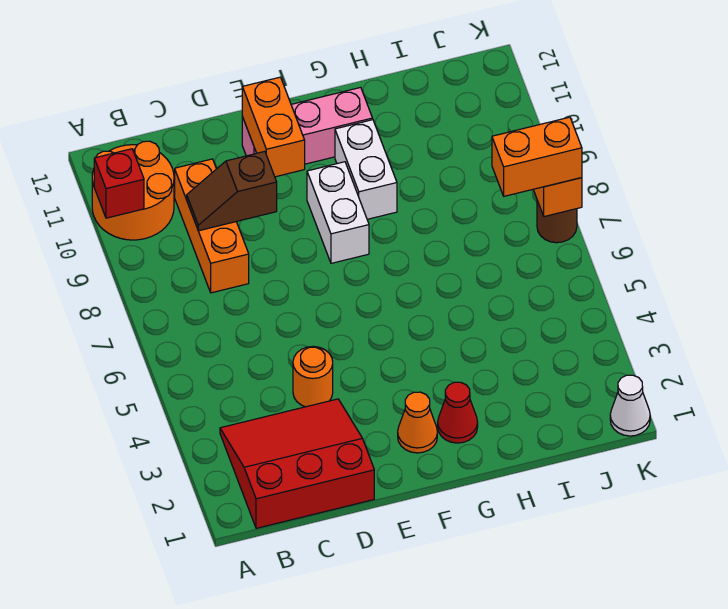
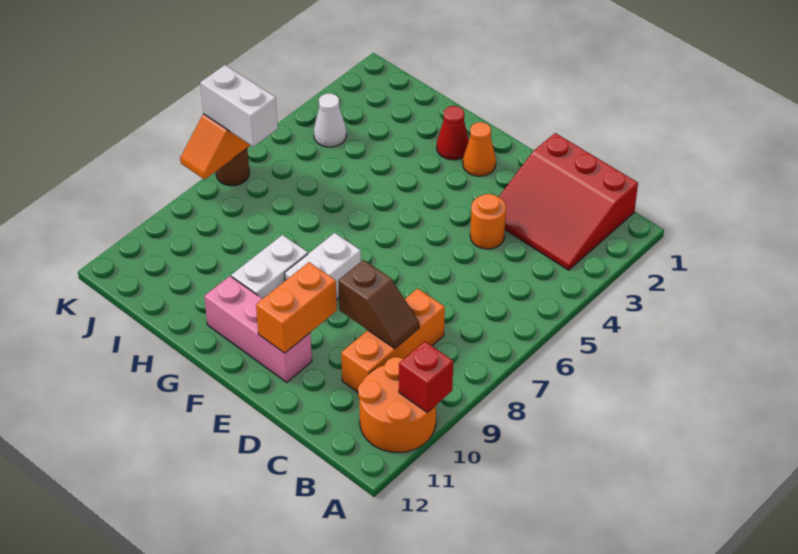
orange 1x2 brick [492,117,582,196] -> white 1x2 brick [200,65,278,147]
white 1x1 cone [610,375,650,436] -> white 1x1 cone moved to [314,94,346,147]

